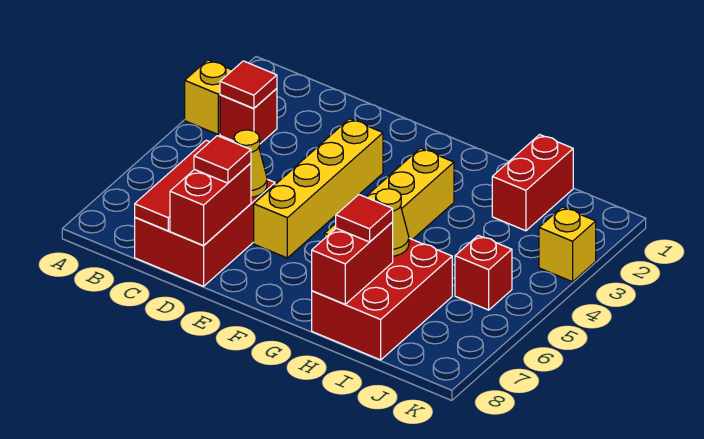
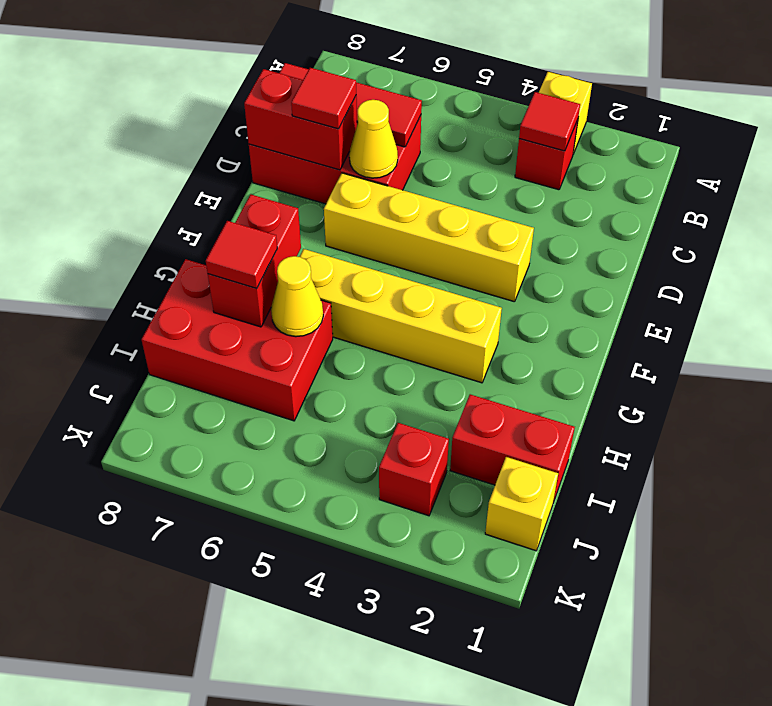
red 1x2 brick [312,222,393,304] -> red 1x2 brick turned to [208,194,301,327]
red 1x1 brick [455,235,512,310] -> red 1x1 brick moved to [379,423,449,516]
yellow 1x1 brick [539,207,596,282] -> yellow 1x1 brick moved to [485,457,558,551]

